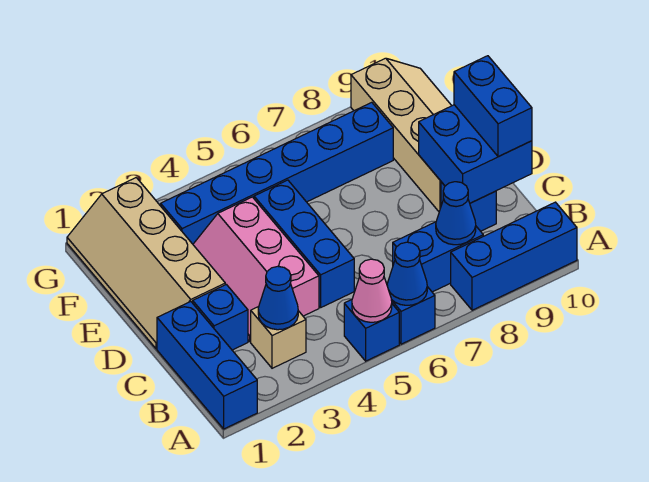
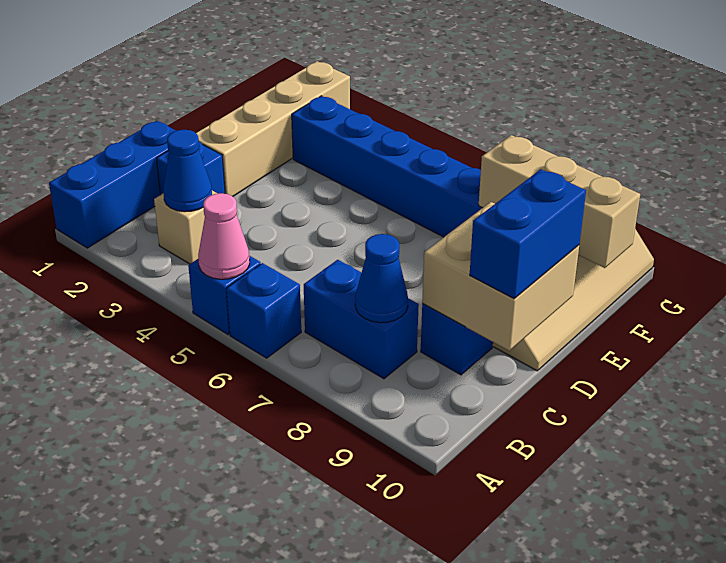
blue 1x1 cone [387,242,427,305] -> none
blue 1x3 brick [451,202,577,310] -> none
pink 2x3 slope [193,197,319,341] -> none
blue 1x3 brick [254,180,354,307] -> none
blue 2x2 brick [419,105,532,203] -> tan 2x2 brick [422,202,579,351]
none -> tan 1x3 brick [479,135,640,268]

